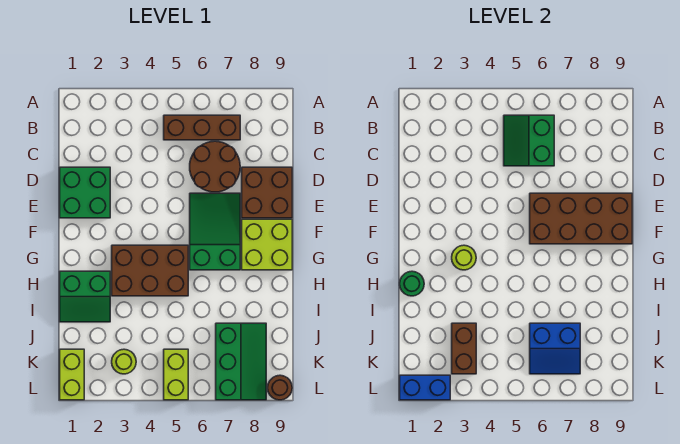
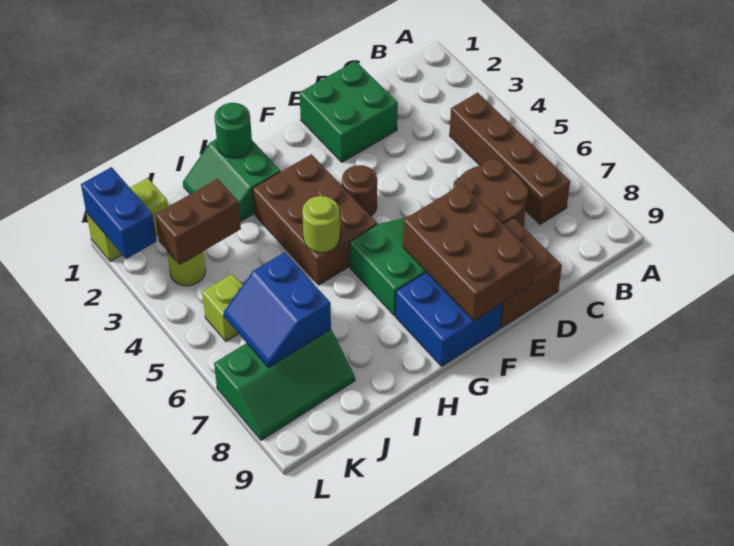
brown 1x3 brick [164,115,240,140] -> brown 1x4 brick [449,93,570,224]
green 2x2 slope [504,115,554,166] -> none
brown 2x4 brick [530,193,632,244] -> brown 2x3 brick [403,184,536,321]
lime 2x2 brick [242,219,292,270] -> blue 2x2 brick [395,272,503,366]
lime 1x1 round brick [452,245,476,270] -> lime 1x1 round brick moved to [302,196,340,253]
lime 1x2 brick [164,349,188,400] -> lime 1x1 brick [202,274,243,341]
brown 1x1 round brick [268,375,292,400] -> brown 1x1 round brick moved to [342,165,377,216]

